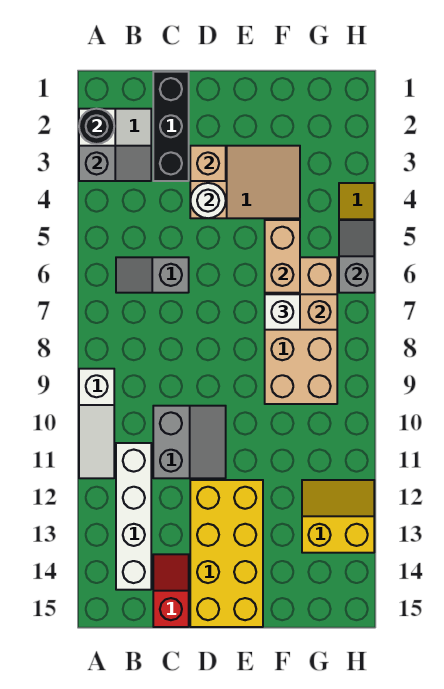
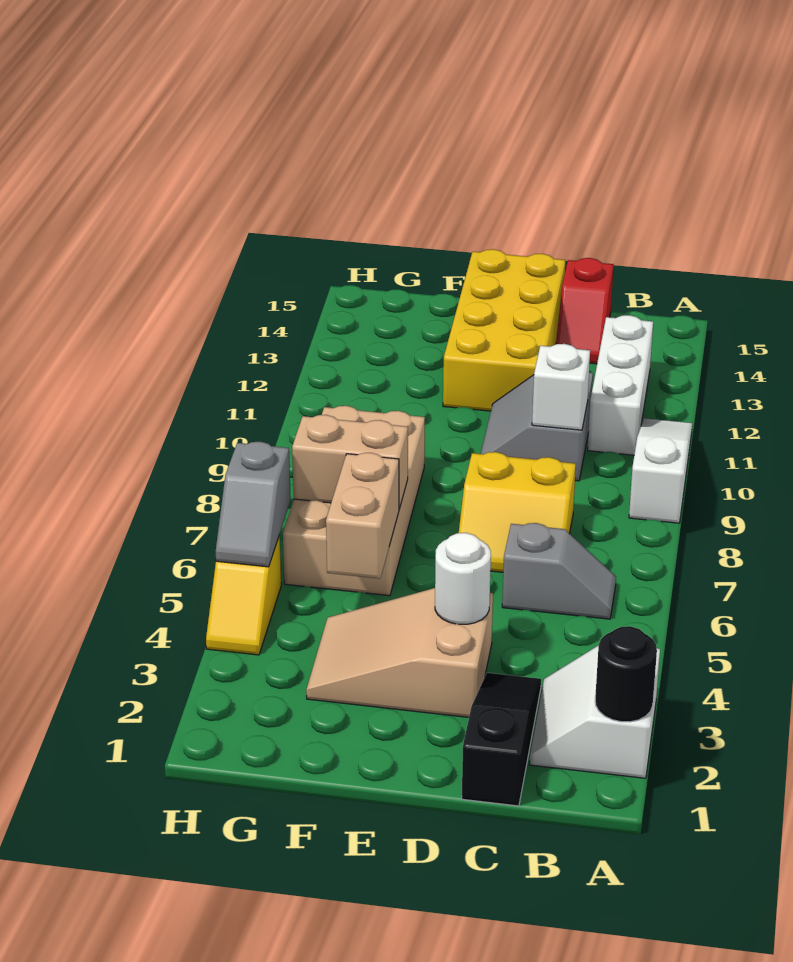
grey 1x2 slope [79,146,151,181] -> none
white 1x4 brick [116,443,151,590] -> white 1x3 brick [588,315,653,455]
black 1x3 brick [153,72,189,181] -> black 1x3 slope [462,673,541,806]
tan 1x1 brick [190,146,226,181] -> none
white 1x1 brick [265,294,300,330] -> white 1x1 brick moved to [532,344,590,430]
yellow 2x2 slope [302,480,374,553] -> yellow 2x2 slope moved to [459,452,576,572]

